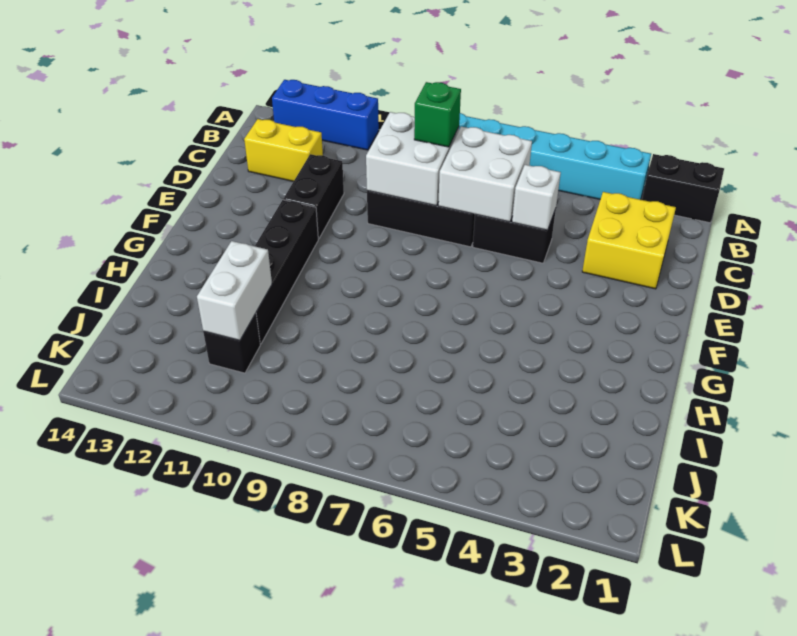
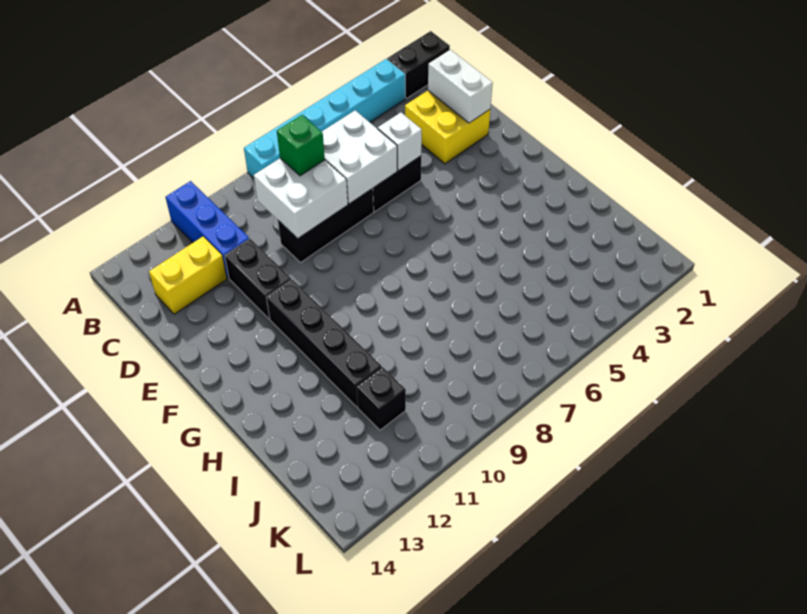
blue 1x3 brick [272,80,379,150] -> blue 1x3 brick turned to [165,181,249,278]
white 1x2 brick [197,241,272,341] -> white 1x2 brick moved to [428,50,493,123]

